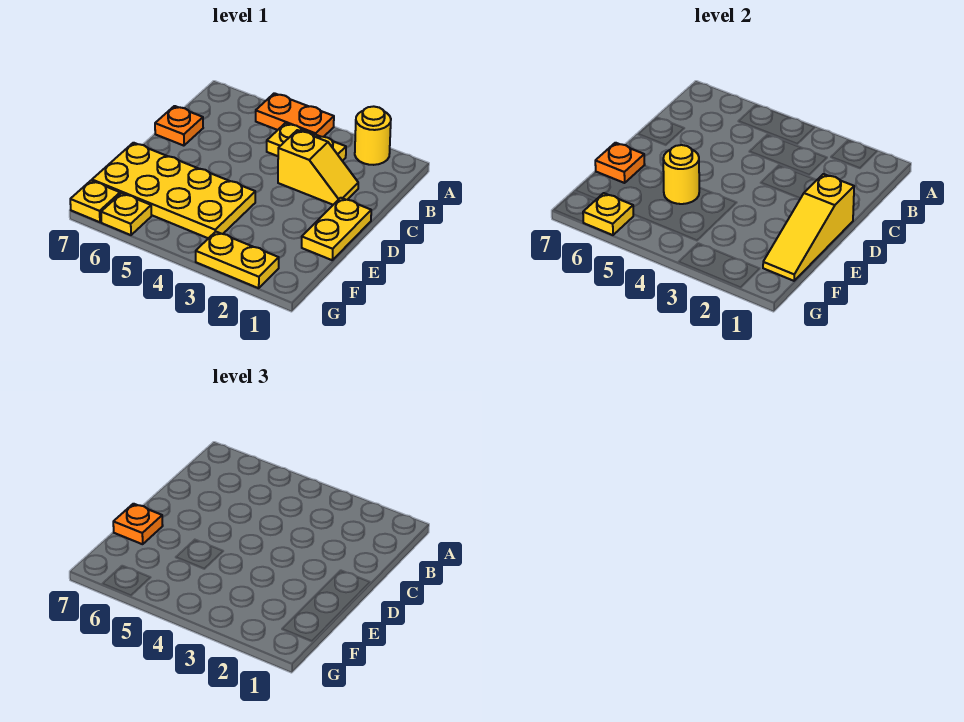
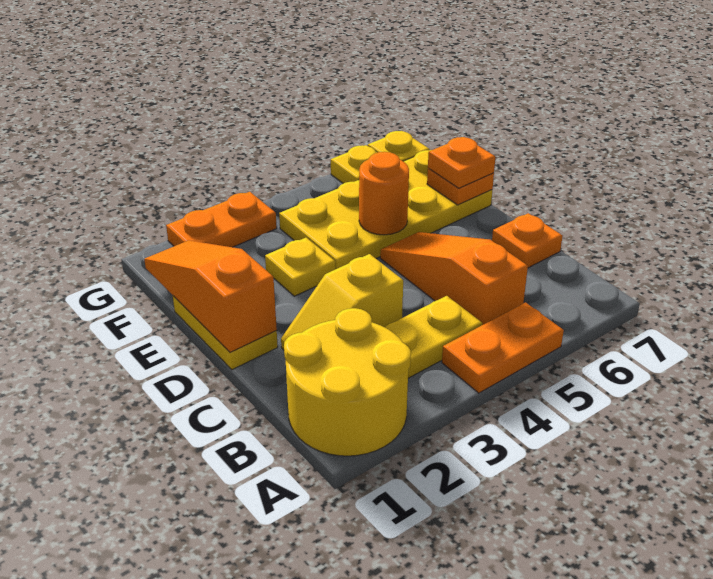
yellow 1x1 round brick [355,106,391,165] -> yellow 2x2 round brick [284,308,411,456]
none -> orange 1x3 slope [380,232,528,325]
yellow 1x3 slope [763,174,854,281] -> orange 1x3 slope [144,240,277,352]
yellow 1x1 round brick [663,145,699,204] -> orange 1x1 round brick [359,152,409,235]
yellow 1x2 plate [196,232,279,288] -> orange 1x2 plate [166,192,277,247]
yellow 1x1 plate [583,193,634,235] -> yellow 1x1 plate moved to [265,238,335,296]

